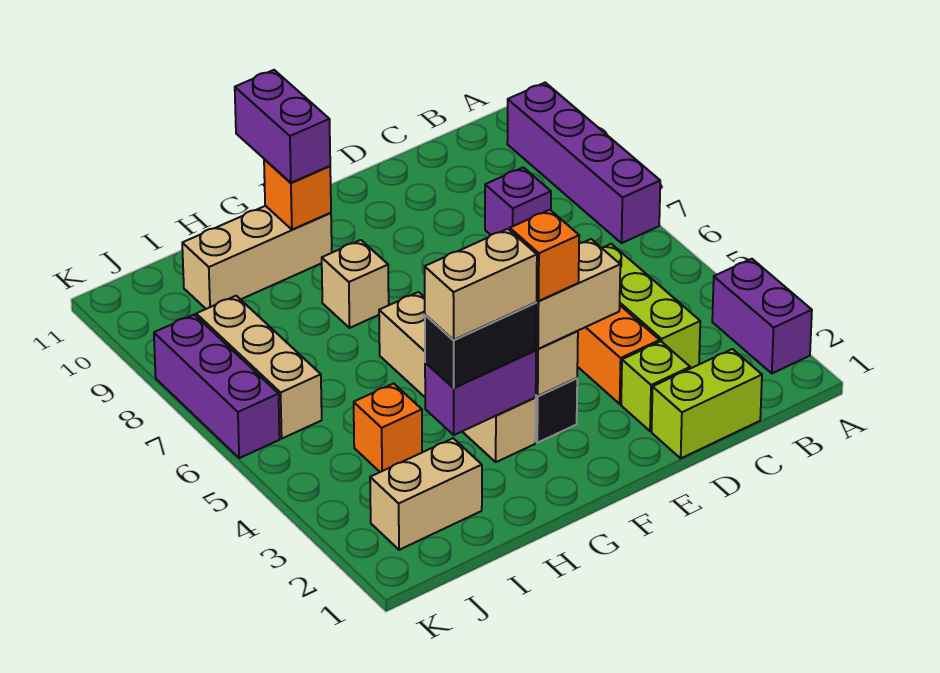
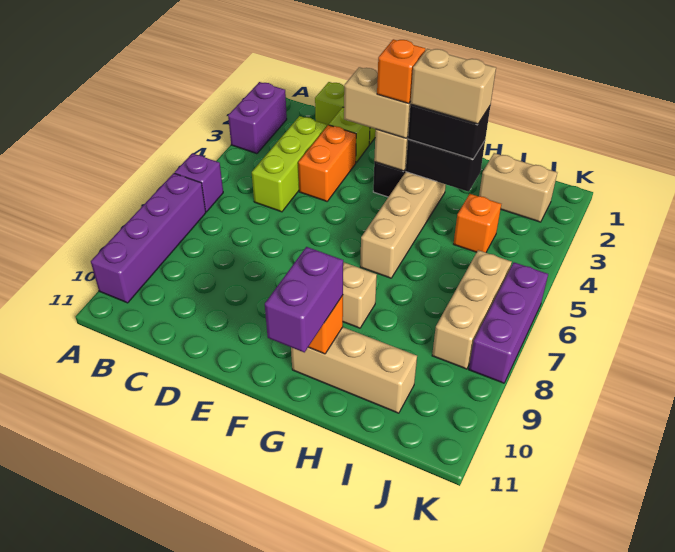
purple 1x1 brick [485,167,551,235] -> purple 1x1 brick moved to [175,153,223,212]
purple 1x2 brick [425,350,536,435] -> black 1x2 brick [405,139,485,192]

